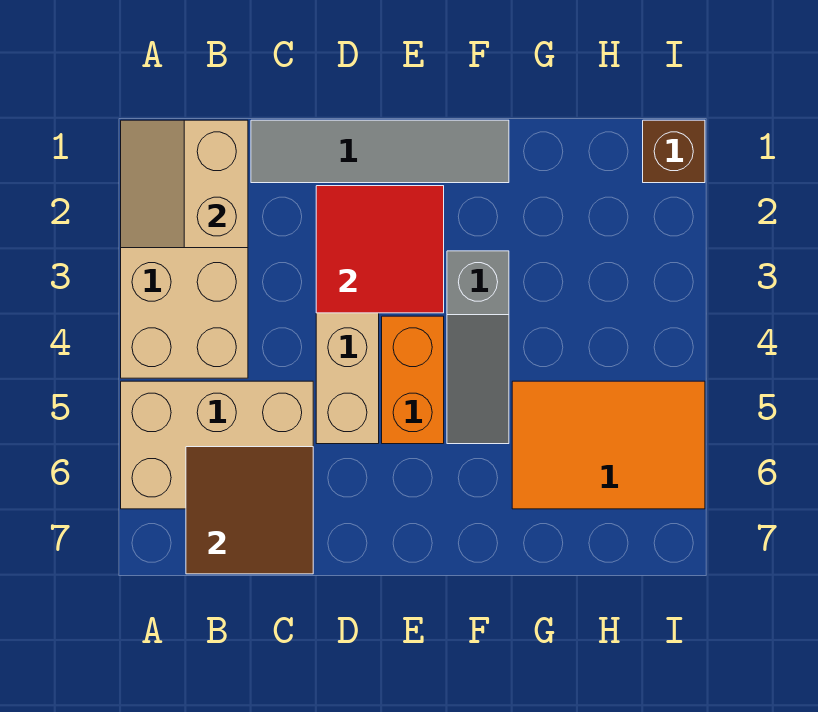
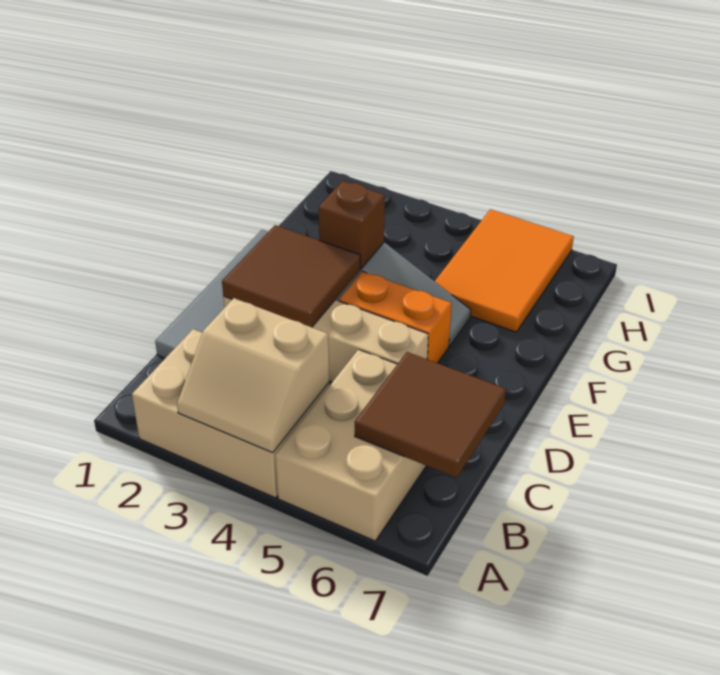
tan 2x2 slope [121,120,248,248] -> tan 2x2 slope moved to [177,298,329,453]
red 2x2 tile [316,186,444,313] -> brown 2x2 tile [222,225,360,327]
brown 1x1 brick [643,120,705,183] -> brown 1x1 brick moved to [319,181,385,269]

